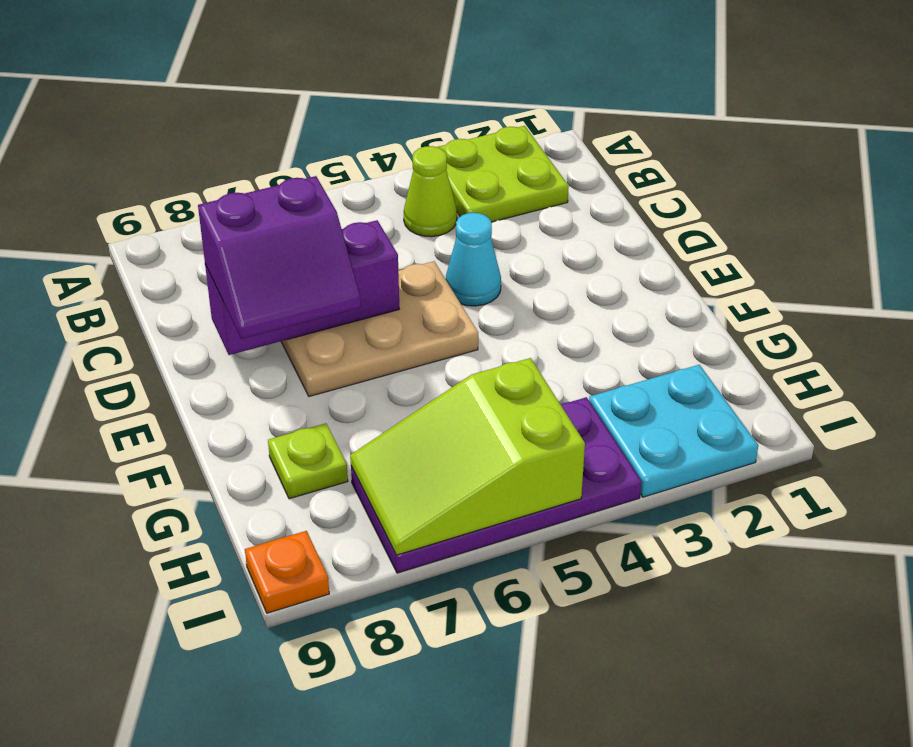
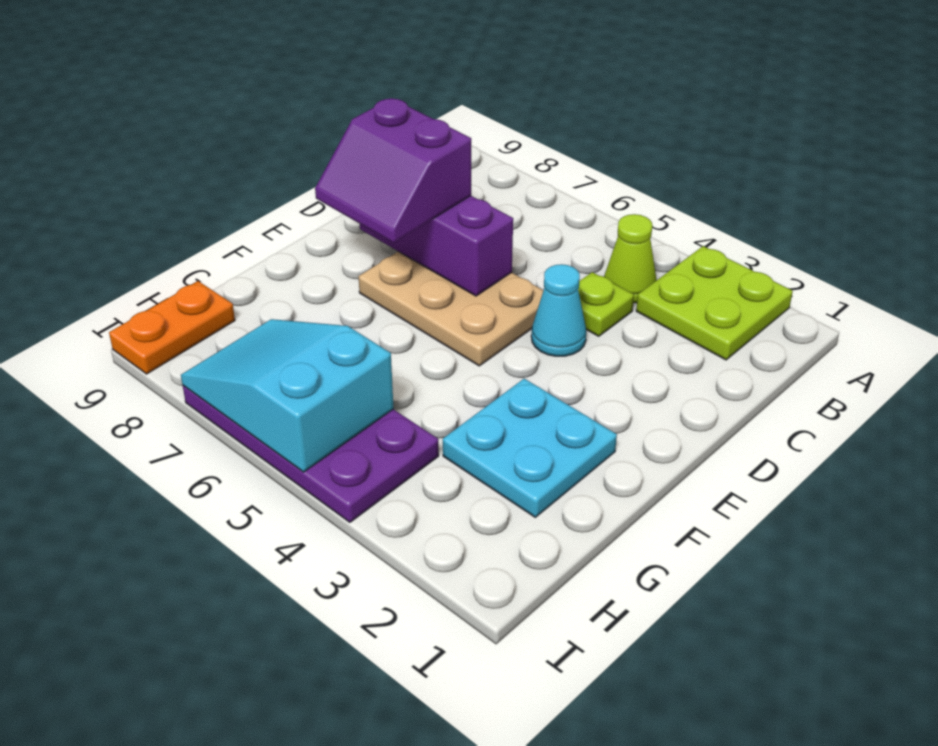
lime 1x1 plate [268,423,348,499] -> lime 1x1 plate moved to [578,272,634,336]
cyan 2x2 plate [589,365,758,497] -> cyan 2x2 plate moved to [443,379,617,517]
lime 2x3 slope [350,358,585,555] -> cyan 2x3 slope [181,319,394,472]
orange 1x1 plate [245,531,329,613] -> orange 1x2 plate [109,281,235,374]

